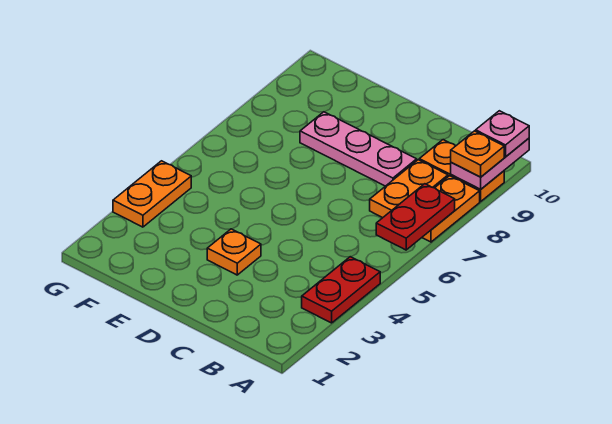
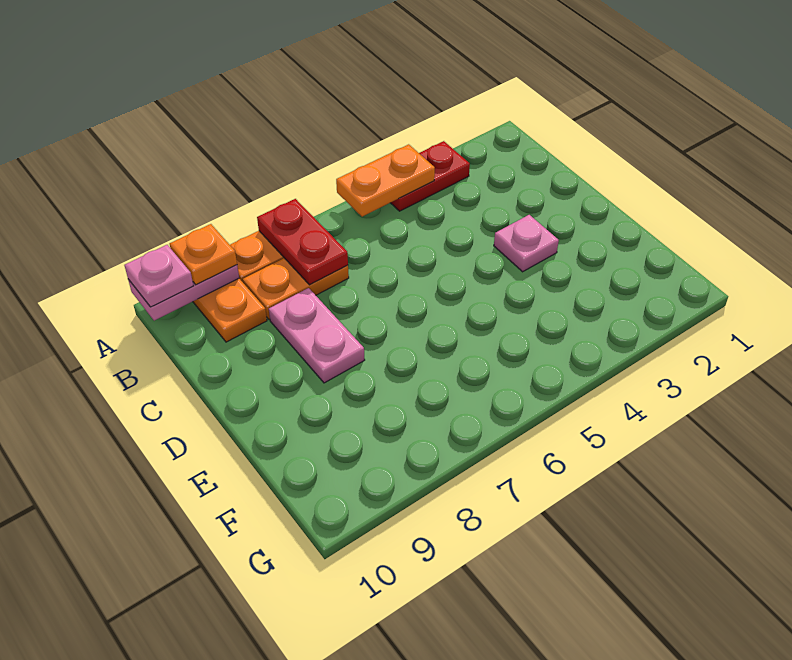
red 1x2 plate [376,184,455,250] -> red 1x2 plate turned to [257,199,348,285]
pink 1x3 plate [300,112,417,186] -> pink 1x2 plate [269,288,365,383]
orange 1x1 plate [207,229,261,275] -> pink 1x1 plate [494,215,559,272]
orange 1x2 plate [113,161,191,227] -> orange 1x2 plate moved to [336,144,435,217]

